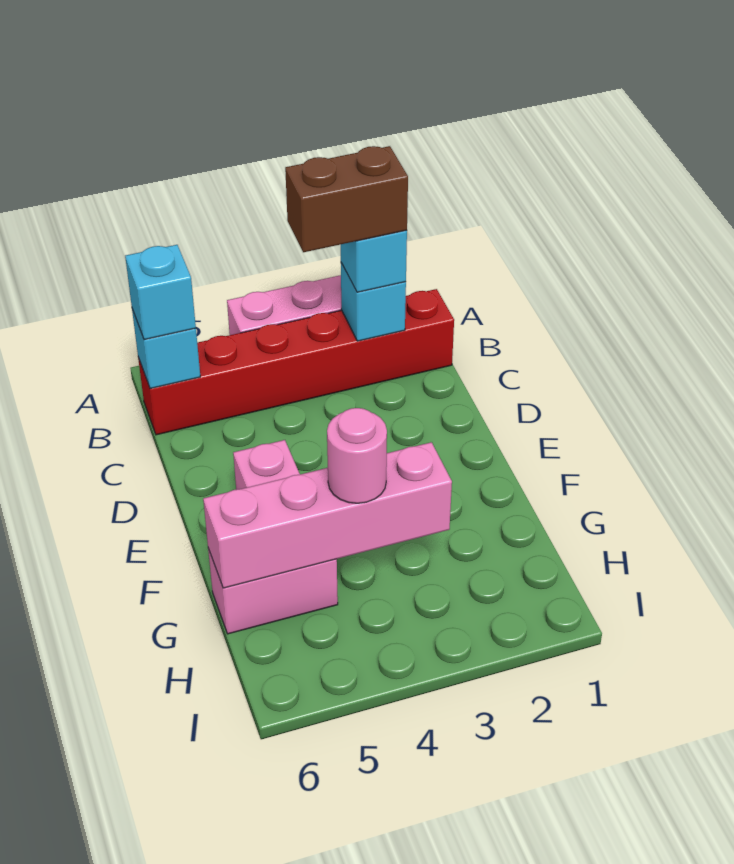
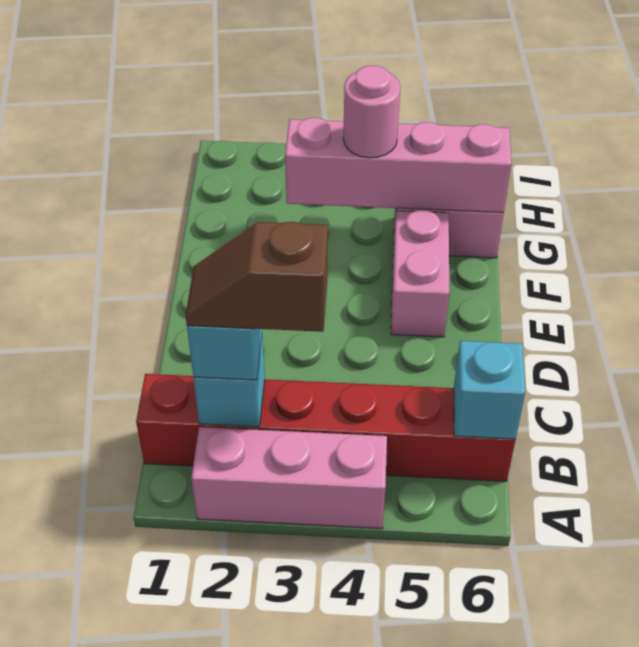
brown 1x2 brick [285,146,408,252] -> brown 1x2 slope [186,222,328,332]
cyan 1x1 brick [125,245,196,340] -> none

